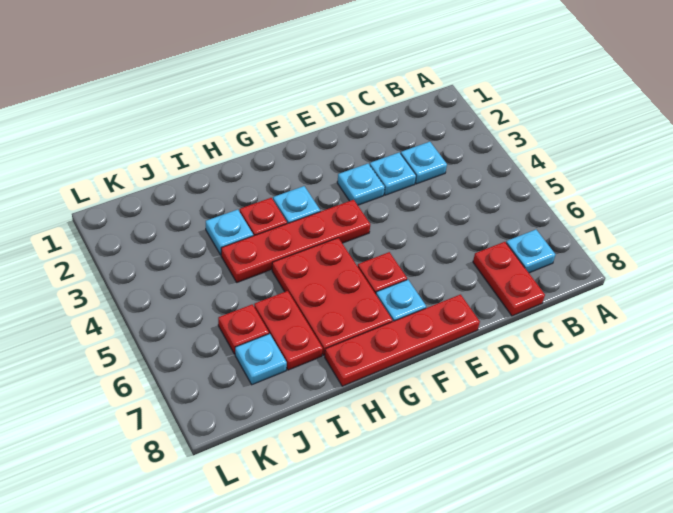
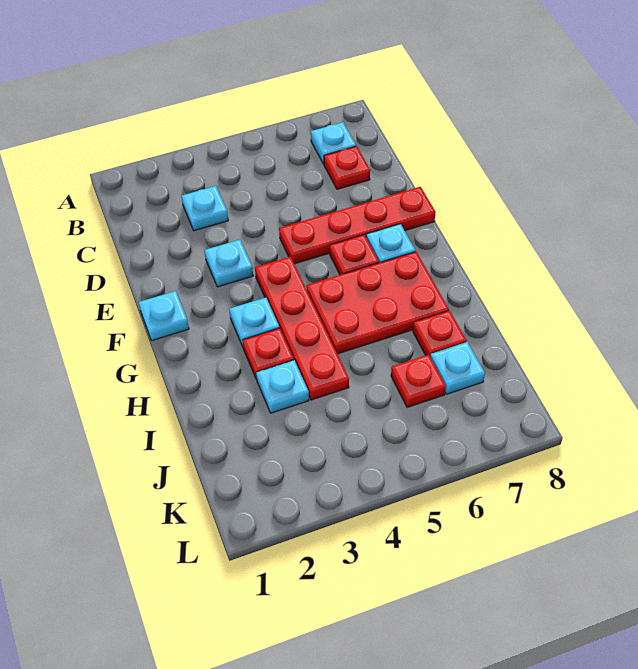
red 1x2 plate [473,242,545,316] -> red 1x1 plate [324,146,370,189]
cyan 1x1 plate [370,152,416,195] -> cyan 1x1 plate moved to [139,291,189,341]
red 1x4 plate [325,294,480,386] -> red 1x4 plate turned to [279,187,435,264]
red 1x2 plate [254,291,323,370] -> red 1x1 plate [413,311,467,356]

